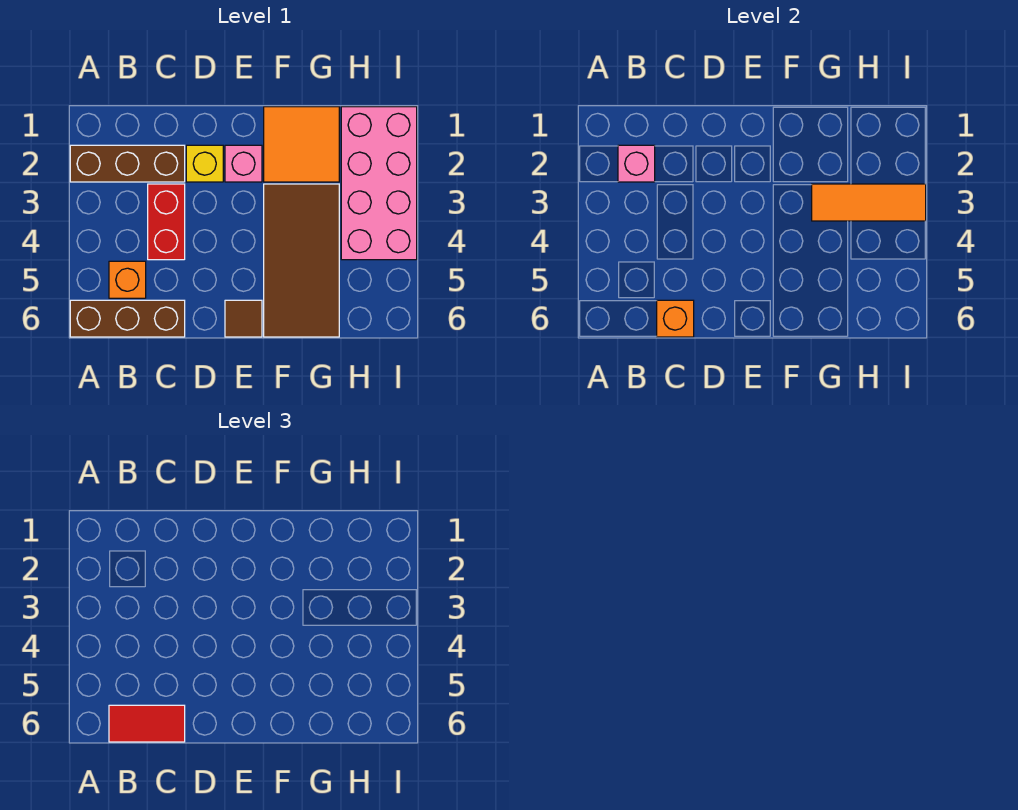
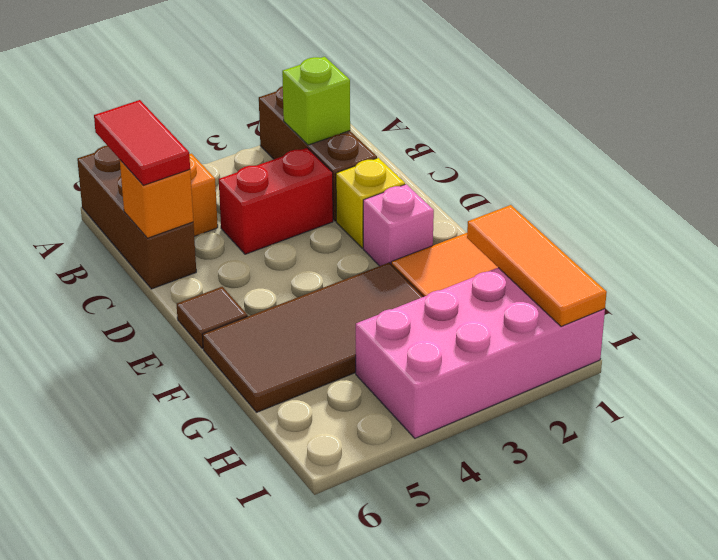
pink 1x1 brick [618,145,655,182] -> lime 1x1 brick [282,57,350,145]
orange 1x3 tile [812,184,926,221] -> orange 1x3 tile moved to [467,205,607,327]

